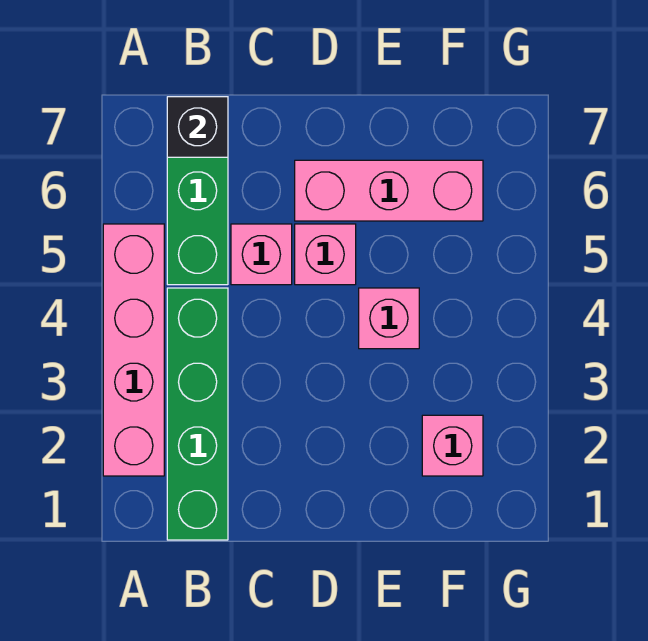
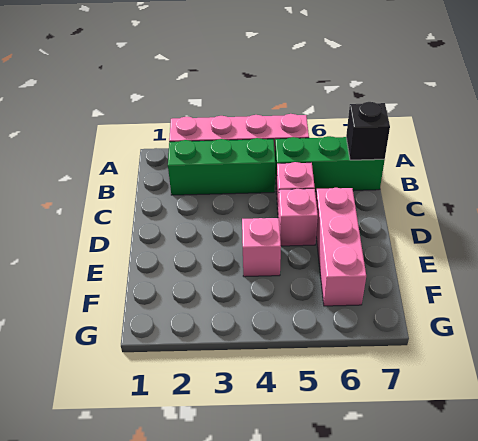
green 1x4 brick [167,288,228,540] -> green 1x3 brick [168,138,275,195]
pink 1x1 brick [422,415,483,476] -> none

